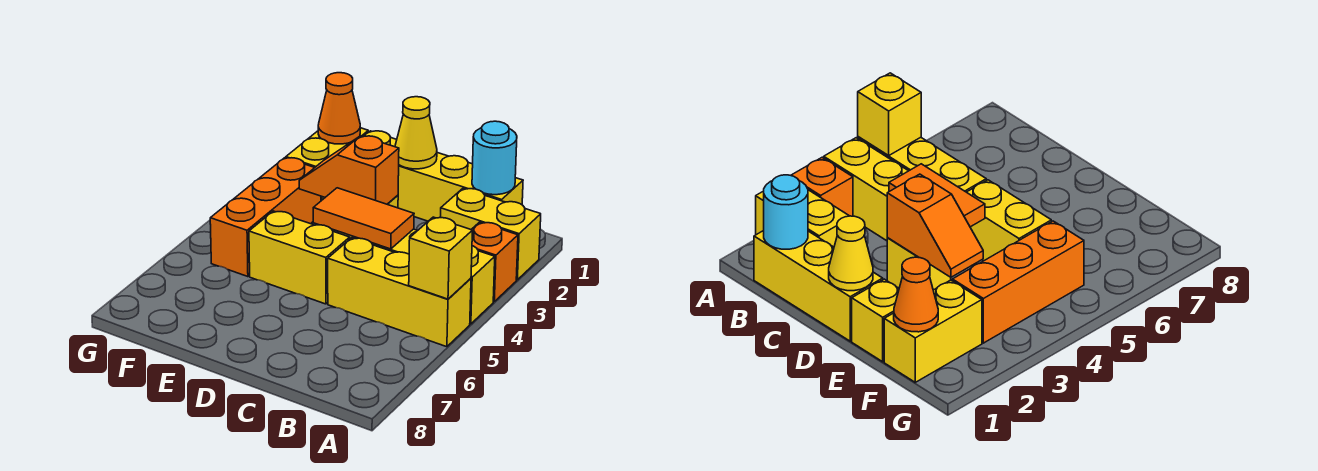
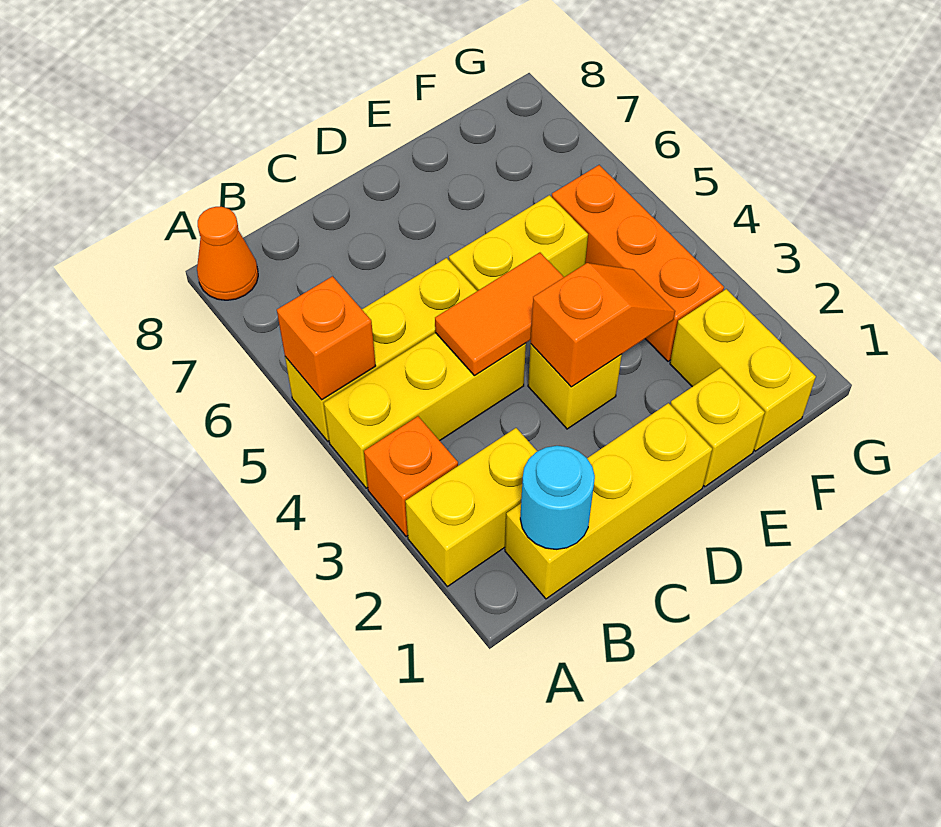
yellow 1x1 brick [409,217,472,299] -> orange 1x1 brick [277,276,376,400]
yellow 1x1 cone [395,97,437,169] -> none
orange 1x1 cone [318,73,360,144] -> orange 1x1 cone moved to [197,207,258,300]

